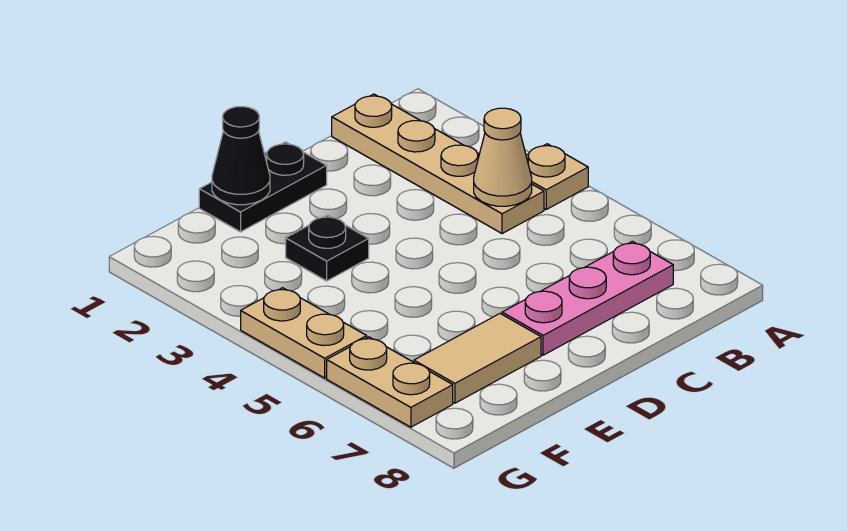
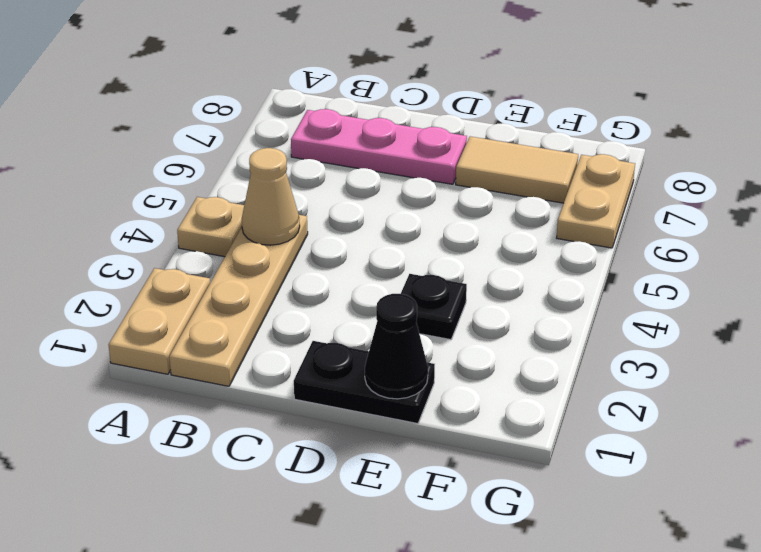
tan 1x2 plate [241,288,367,378] -> tan 1x2 plate moved to [109,268,210,374]

